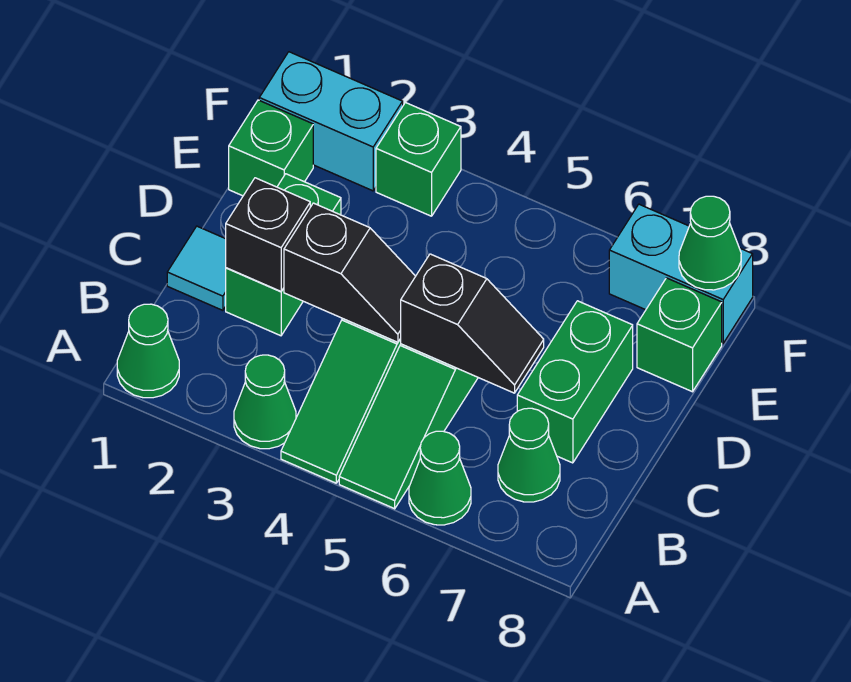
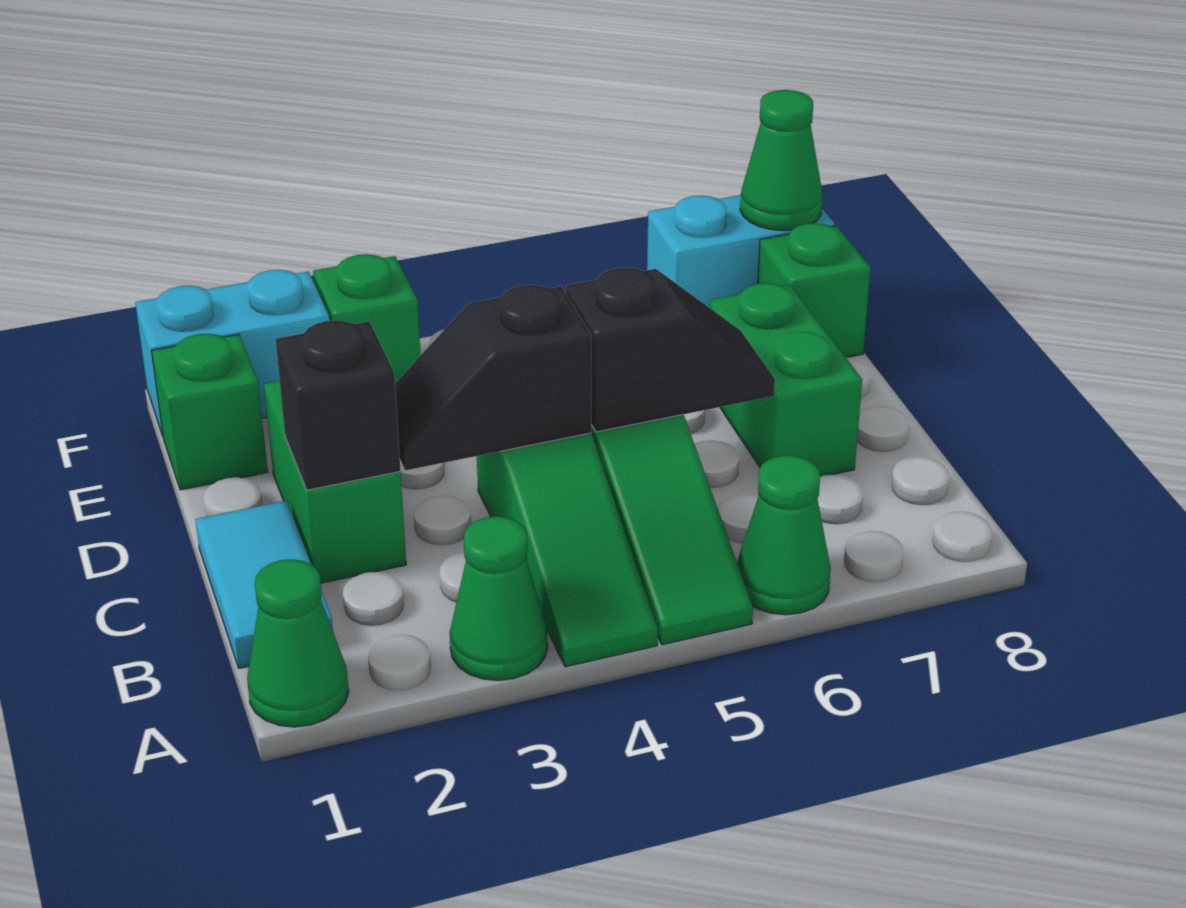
green 1x1 cone [498,408,560,502] -> none
cyan 1x1 tile [167,226,226,310] -> cyan 1x2 tile [195,501,333,668]
black 1x2 slope [284,203,416,342] -> black 1x2 slope turned to [395,285,591,470]

